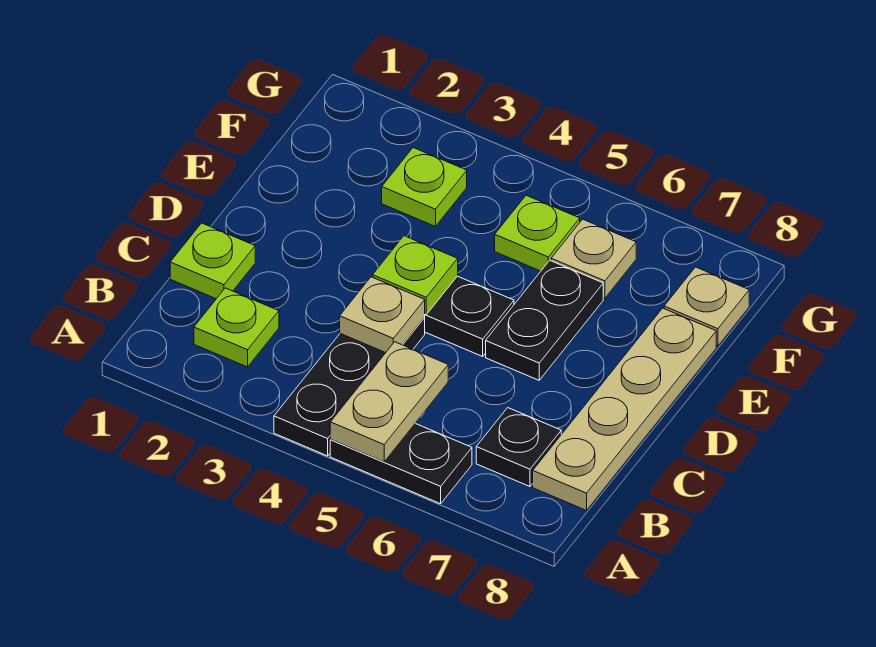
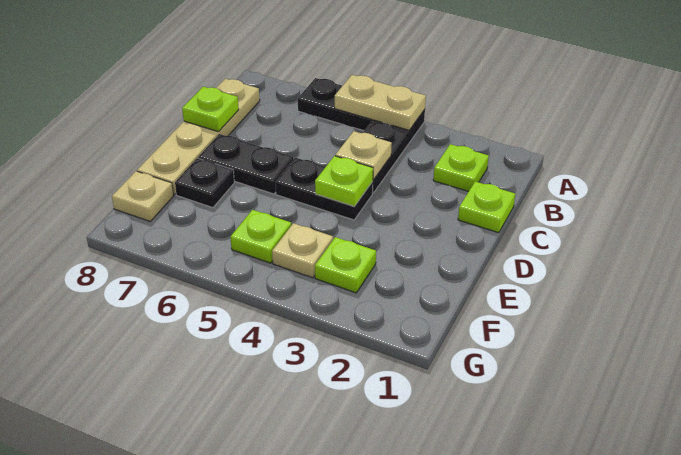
tan 1x2 plate [330,342,448,462] -> tan 1x2 plate turned to [335,75,426,130]
black 1x1 plate [476,408,561,486] -> black 1x1 plate moved to [175,158,234,208]
none -> lime 1x1 plate [182,87,239,131]
black 1x2 plate [486,260,603,380] -> black 1x2 plate turned to [198,134,293,194]
tan 1x1 plate [551,219,636,298] -> tan 1x1 plate moved to [272,223,333,278]

